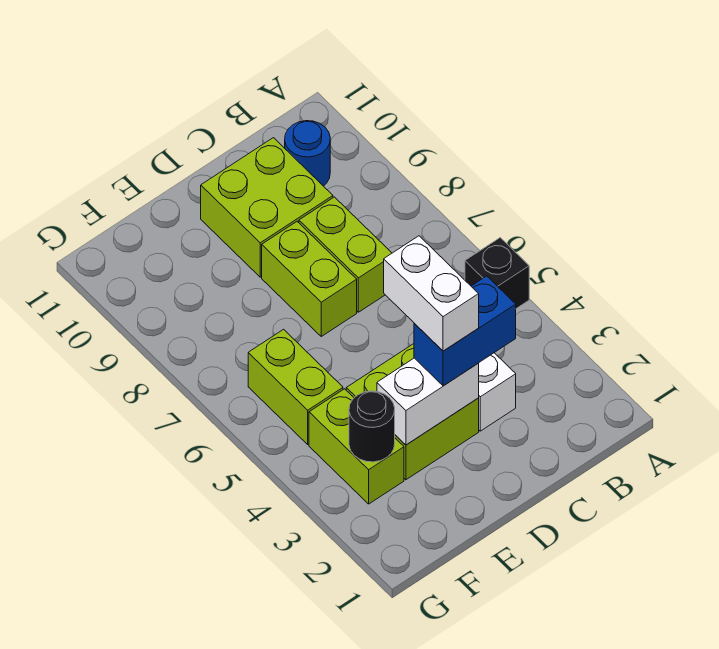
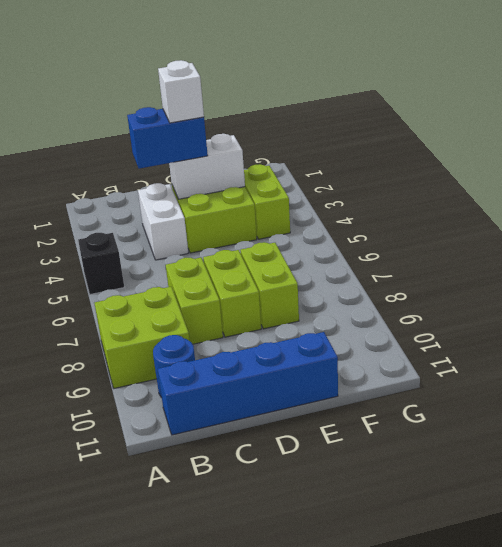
none -> blue 1x4 brick [158,332,338,435]
lime 2x2 brick [201,138,333,277] -> lime 2x2 brick moved to [94,287,190,388]
white 1x2 brick [384,236,479,351] -> white 1x1 brick [158,60,204,123]
black 1x1 round brick [349,391,395,462] -> none
lime 1x2 brick [248,329,343,444] -> lime 1x2 brick moved to [240,242,299,329]

